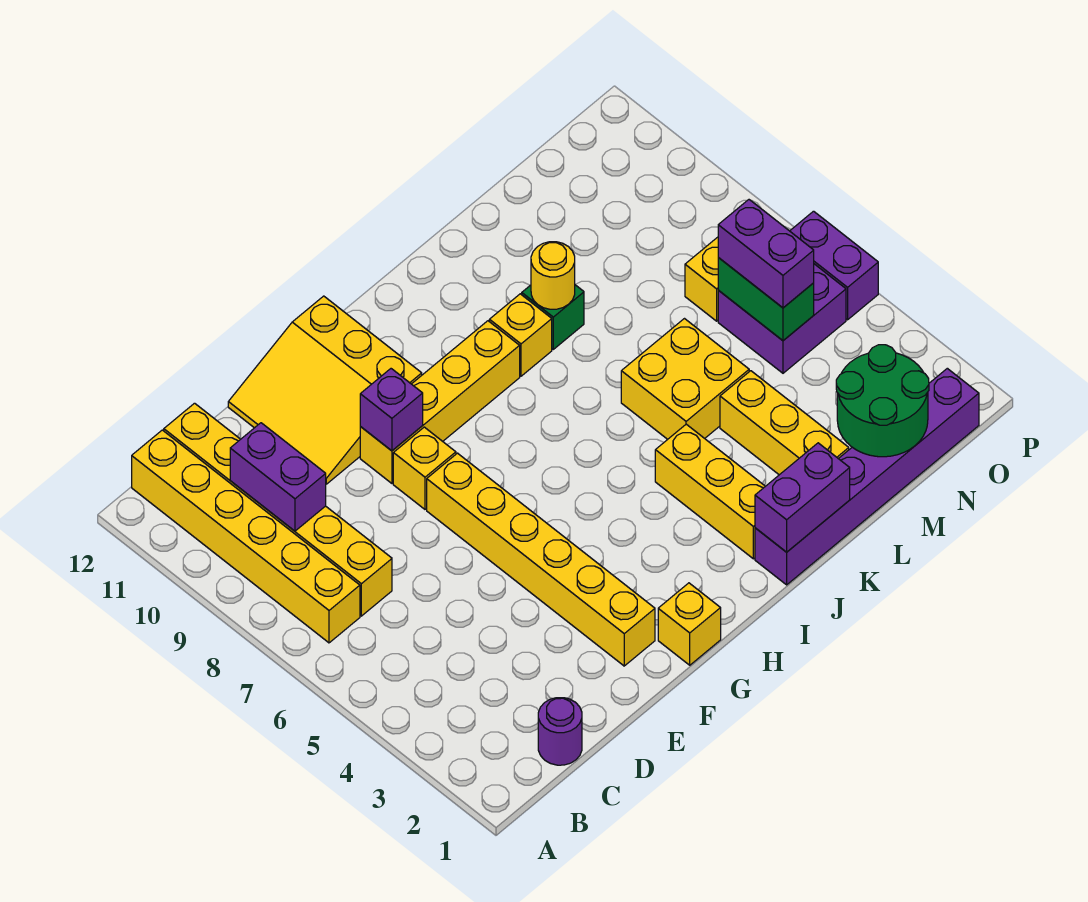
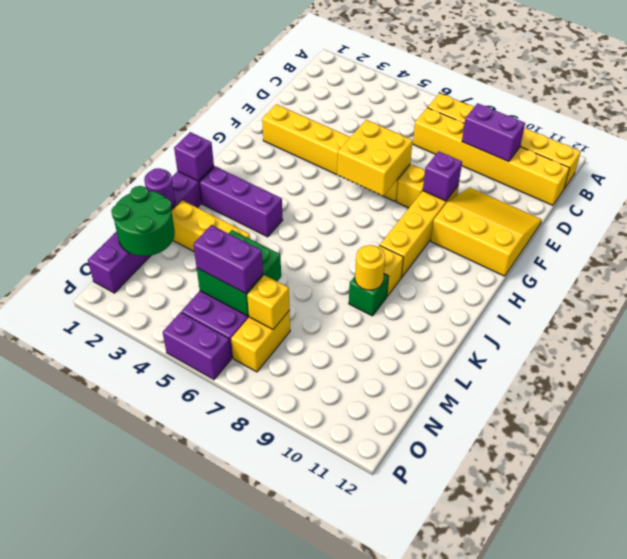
purple 1x1 round brick [538,698,582,765] -> purple 1x1 round brick moved to [144,168,175,207]
yellow 1x1 brick [658,583,721,665] -> yellow 1x1 brick moved to [247,275,290,329]
purple 1x2 brick [755,443,850,552] -> purple 1x1 brick [174,132,214,181]
yellow 1x3 brick [655,424,765,559] -> purple 1x3 brick [200,166,283,237]
yellow 2x2 brick [621,319,749,439] -> yellow 2x2 brick moved to [337,120,413,196]
green 1x2 brick [718,258,814,340] -> green 2x2 brick [197,230,281,316]

